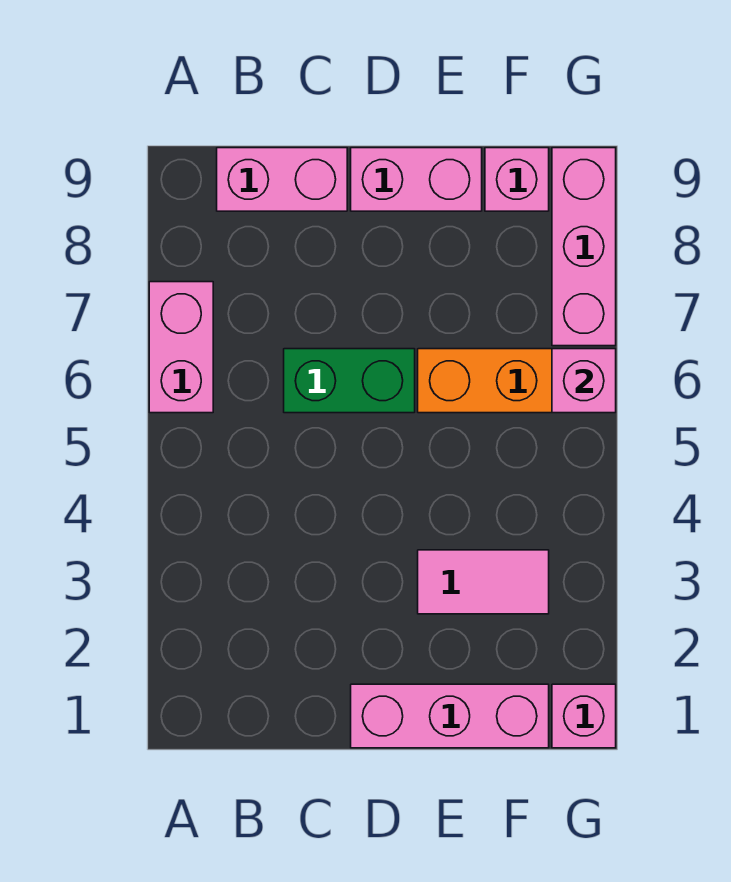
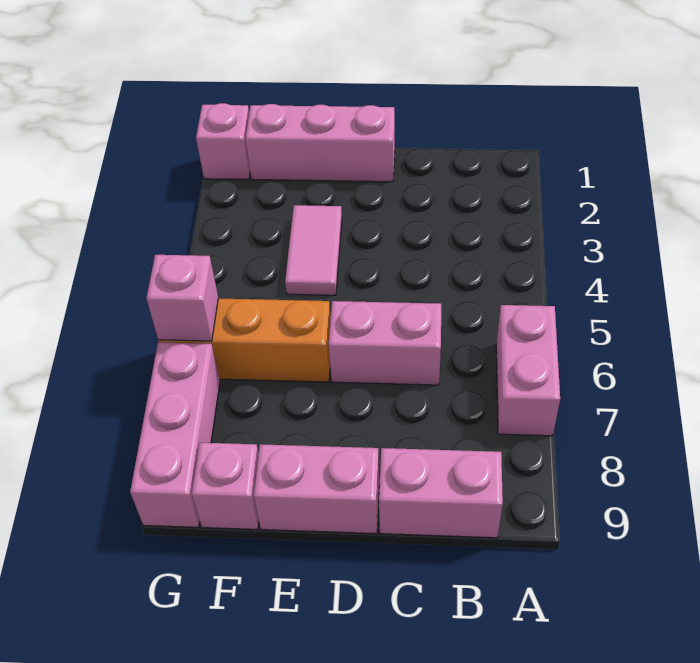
green 1x2 brick [284,349,415,413] -> pink 1x2 brick [329,301,441,385]
pink 1x2 tile [418,550,549,614] -> pink 1x2 tile turned to [285,205,342,295]

